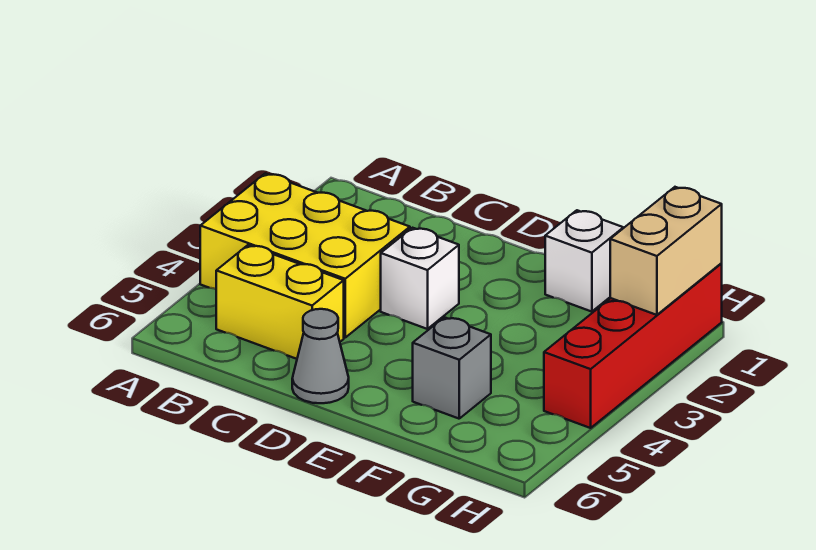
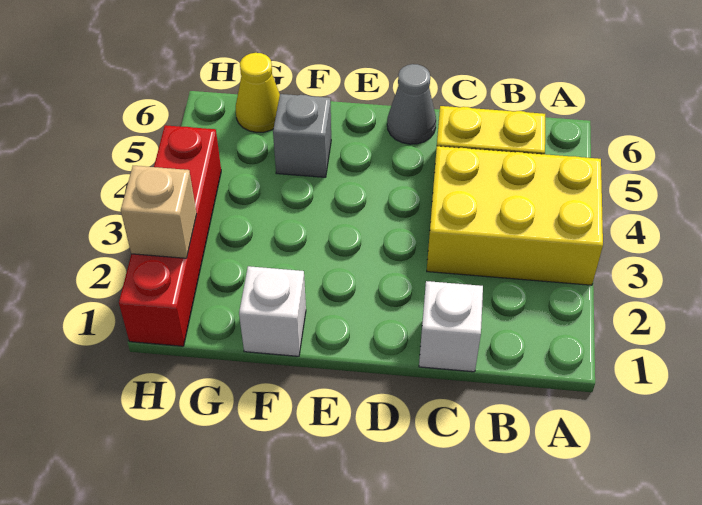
white 1x1 brick [381,228,459,329] -> white 1x1 brick moved to [419,281,483,372]
none -> yellow 1x1 cone [236,53,280,132]
tan 1x2 brick [610,187,722,315] -> tan 1x1 brick [121,166,197,258]

